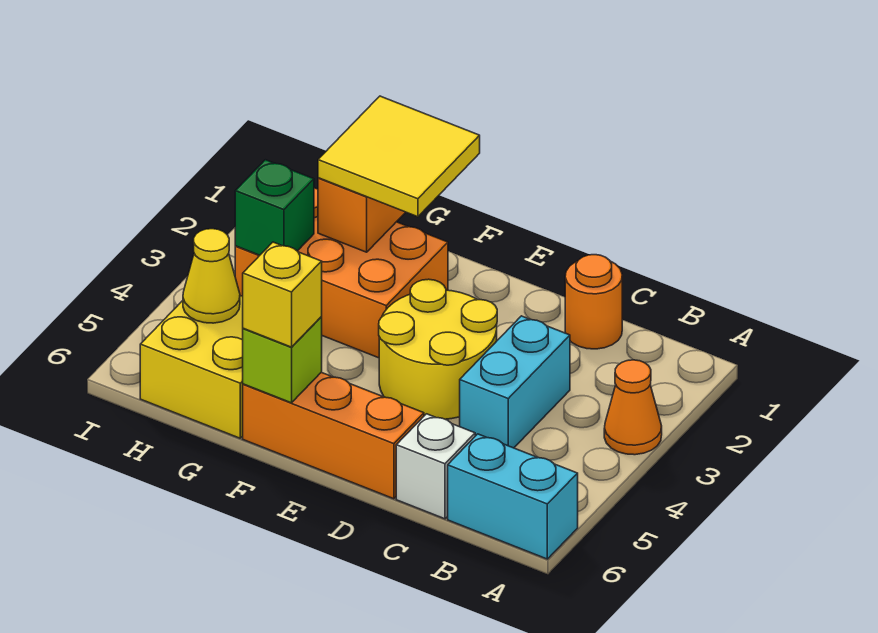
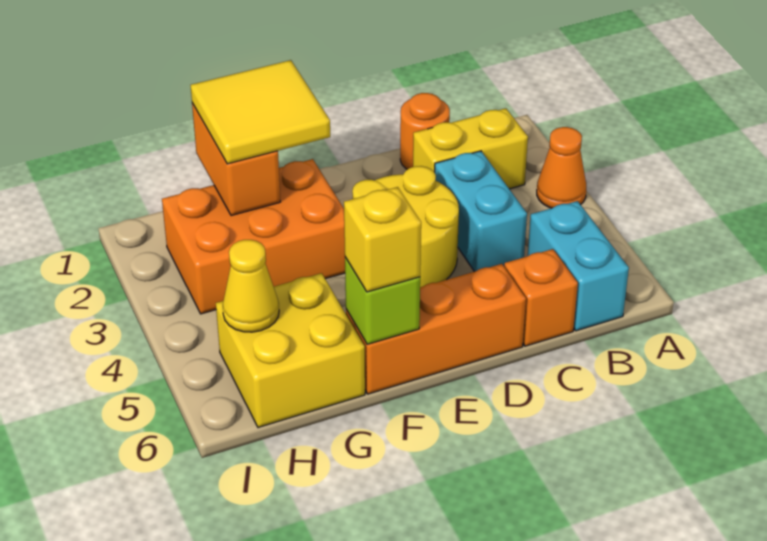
cyan 1x2 brick [448,434,578,559] -> cyan 1x2 brick turned to [528,201,629,331]
none -> yellow 1x2 brick [413,108,528,189]
white 1x1 brick [396,414,475,519] -> orange 1x1 brick [504,249,578,346]
green 1x1 brick [235,160,314,255] -> none

